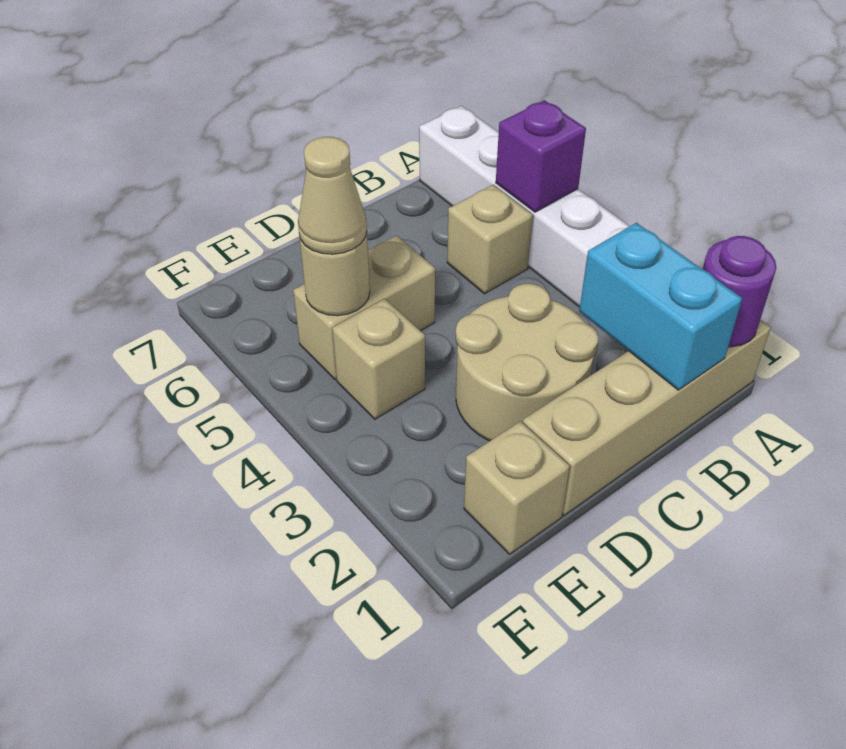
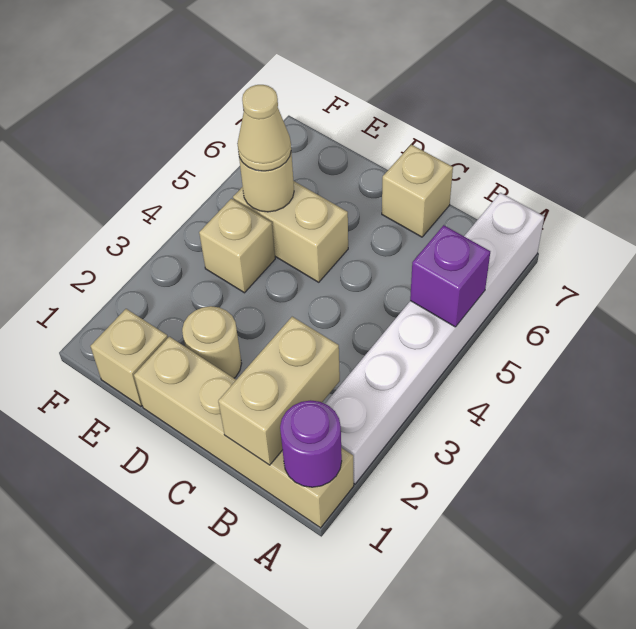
cyan 1x2 brick [579,223,742,390] -> tan 1x2 brick [218,317,340,465]
tan 1x1 brick [447,185,533,294] -> tan 1x1 brick moved to [382,144,453,237]
tan 2x2 round brick [456,284,599,441] -> tan 1x1 round brick [182,306,242,378]

